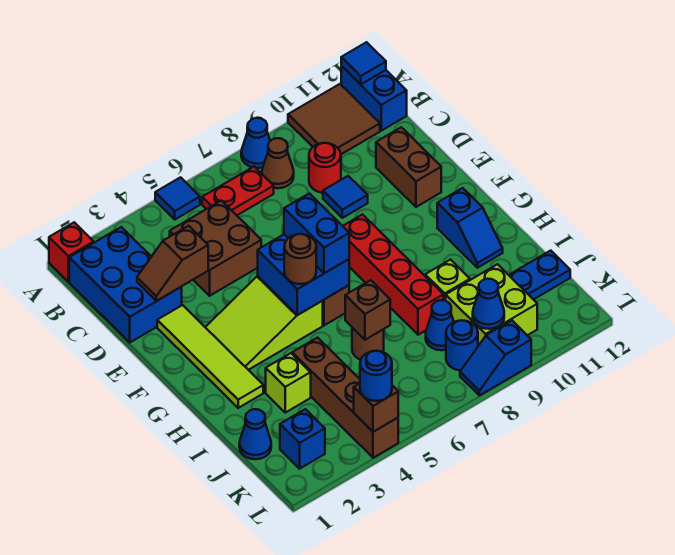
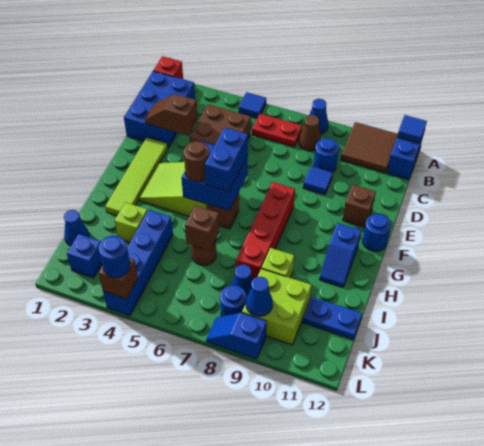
red 1x1 round brick [309,143,341,193] -> blue 1x1 round brick [314,138,339,172]
brown 1x2 brick [376,127,441,207] -> brown 1x1 brick [343,185,375,227]
none -> blue 1x1 round brick [363,214,391,251]
brown 1x4 brick [292,338,398,458] -> blue 1x4 brick [103,210,173,316]

